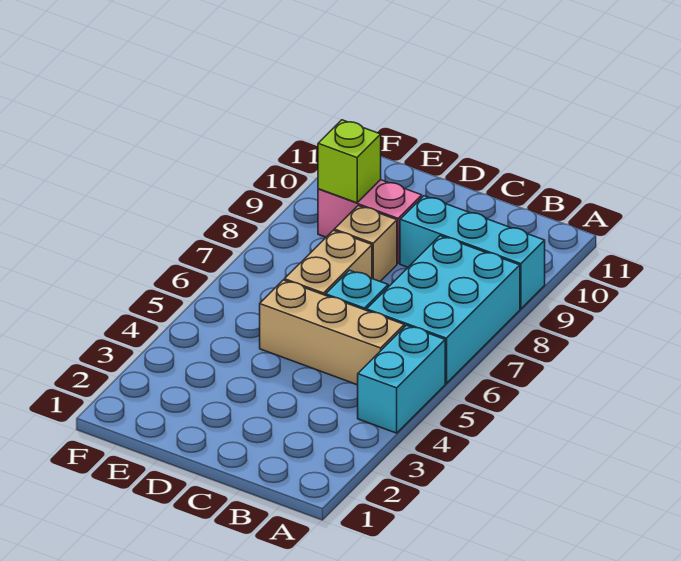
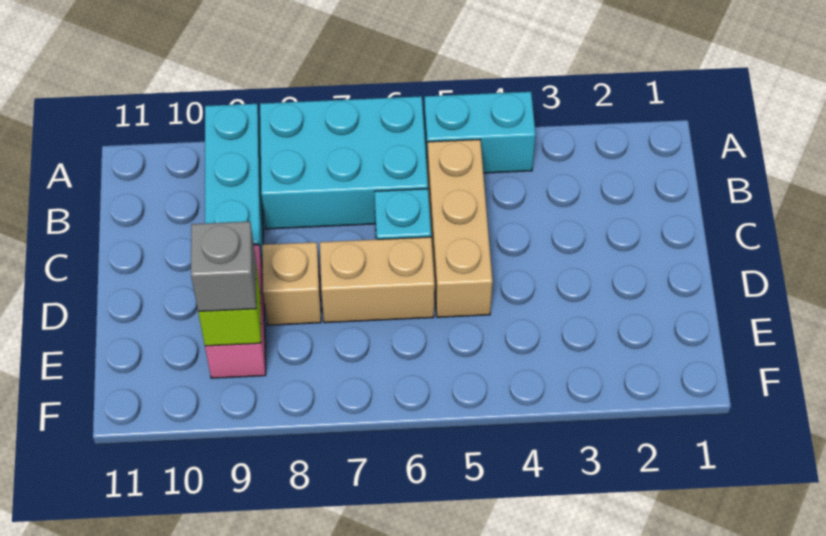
none -> grey 1x1 brick [191,221,256,312]

